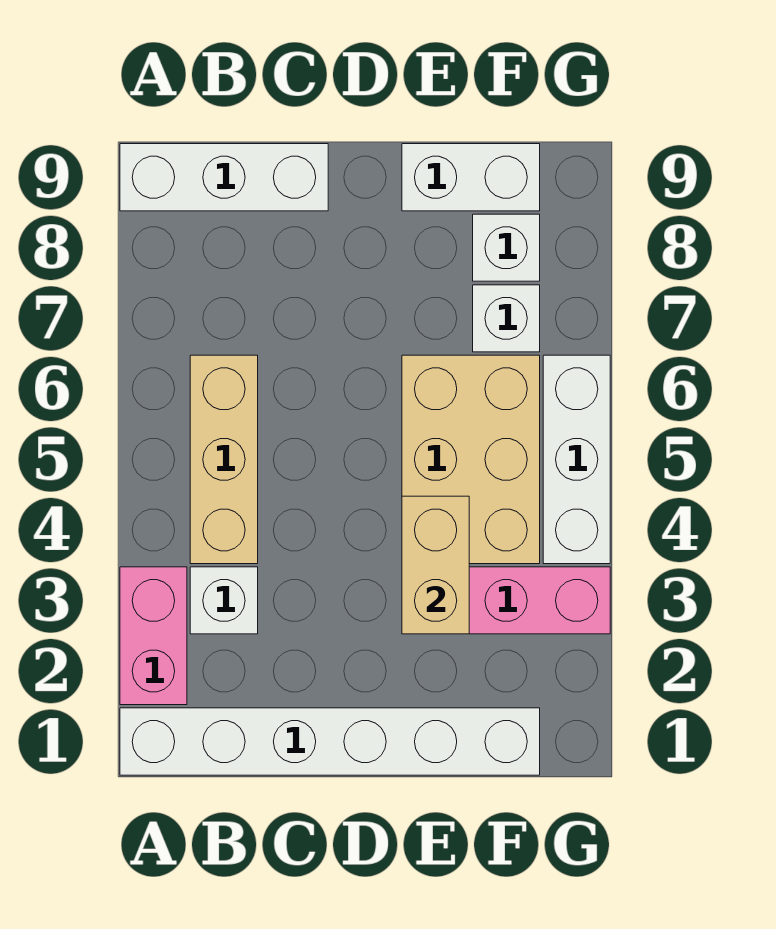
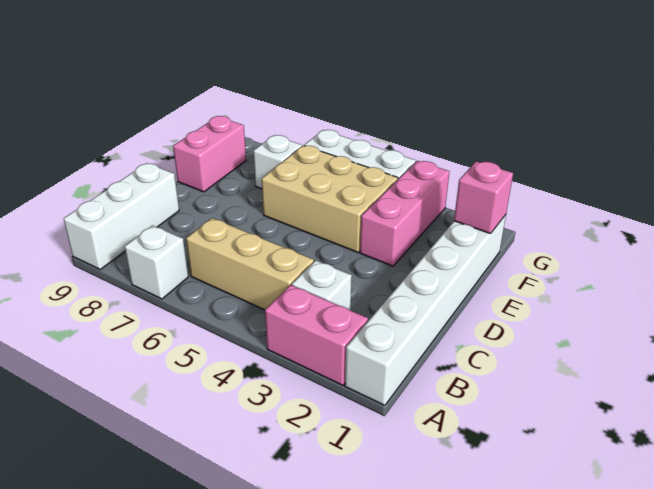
tan 1x2 brick [402,496,469,634] -> none
white 1x2 brick [402,144,540,211] -> pink 1x2 brick [173,116,246,192]
none -> pink 1x1 brick [454,161,513,234]
white 1x1 brick [473,214,540,281] -> white 1x1 brick moved to [125,225,188,299]

